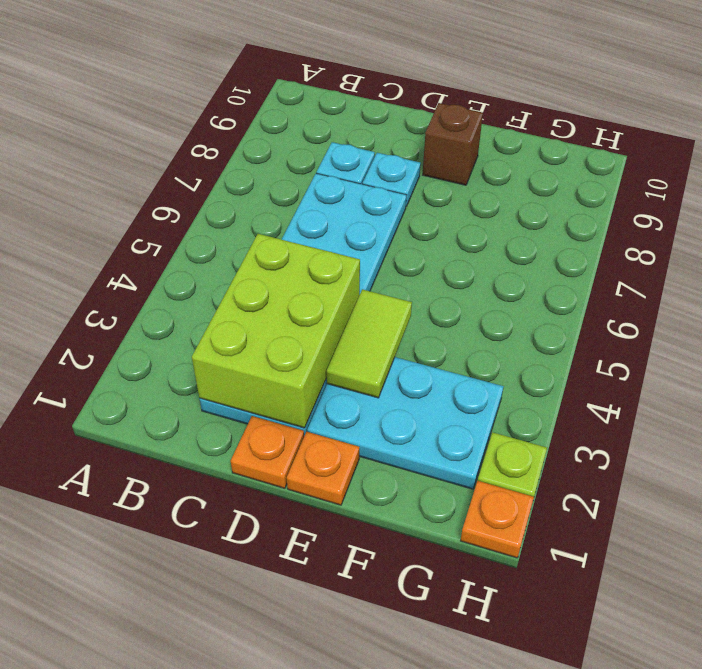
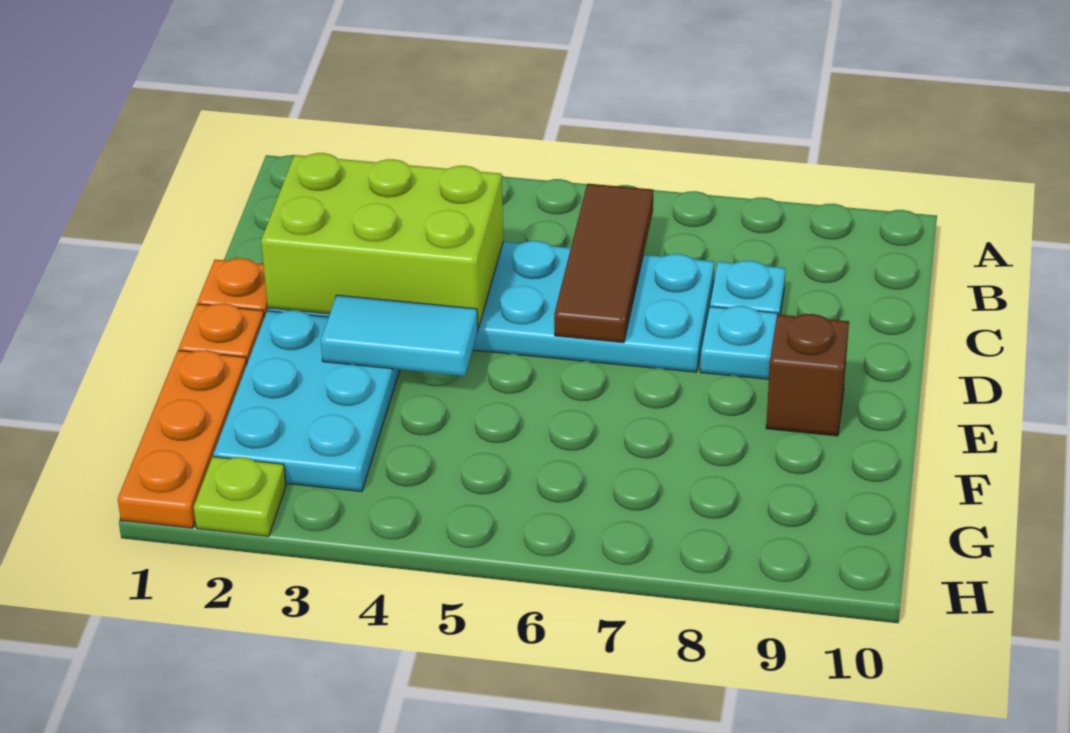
none -> brown 1x3 tile [554,184,653,343]
lime 1x2 tile [326,289,412,398] -> cyan 1x2 tile [321,295,478,376]
orange 1x1 plate [460,481,534,558] -> orange 1x3 plate [118,350,247,528]

